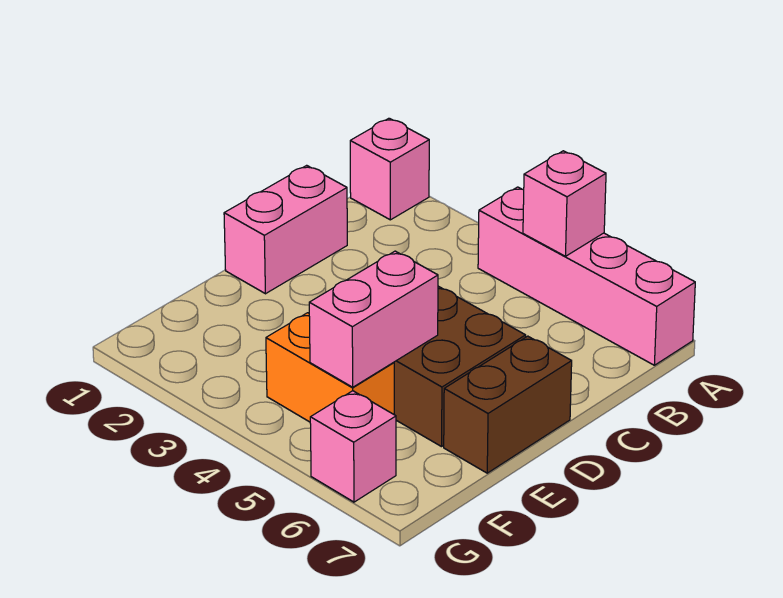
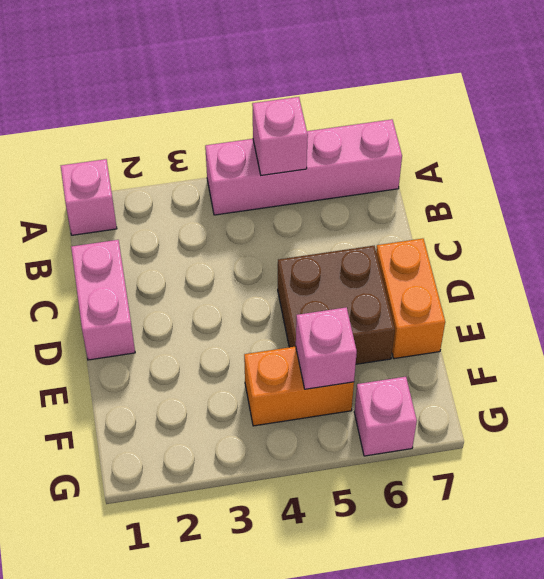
brown 1x2 brick [444,336,572,473] -> orange 1x2 brick [376,238,445,359]
pink 1x2 brick [309,251,438,387] -> pink 1x1 brick [295,307,357,389]

